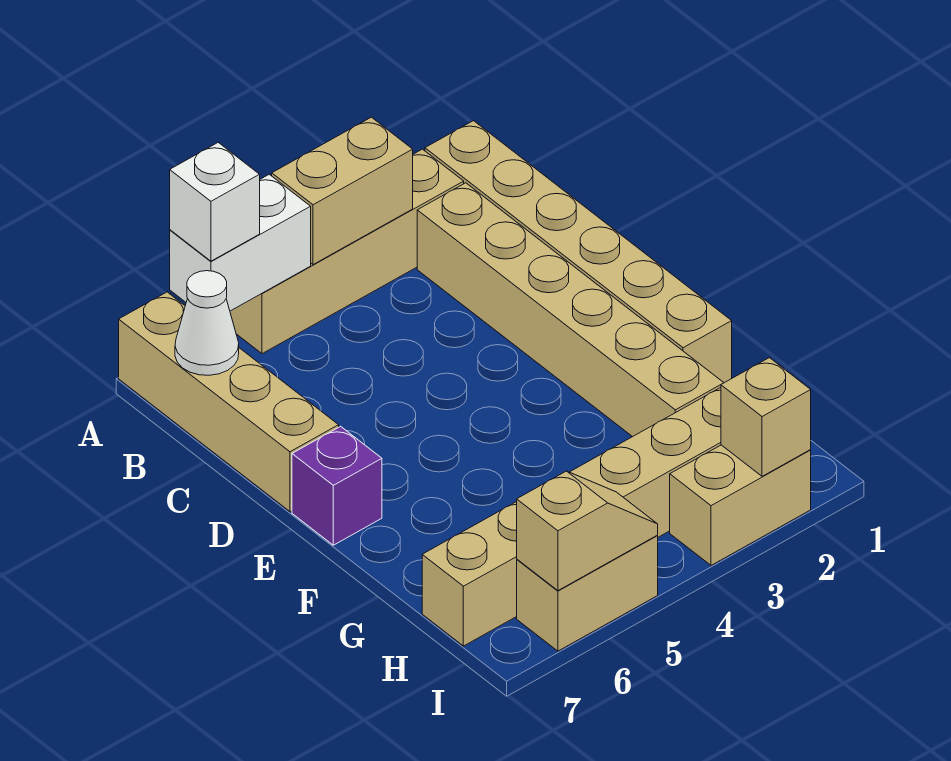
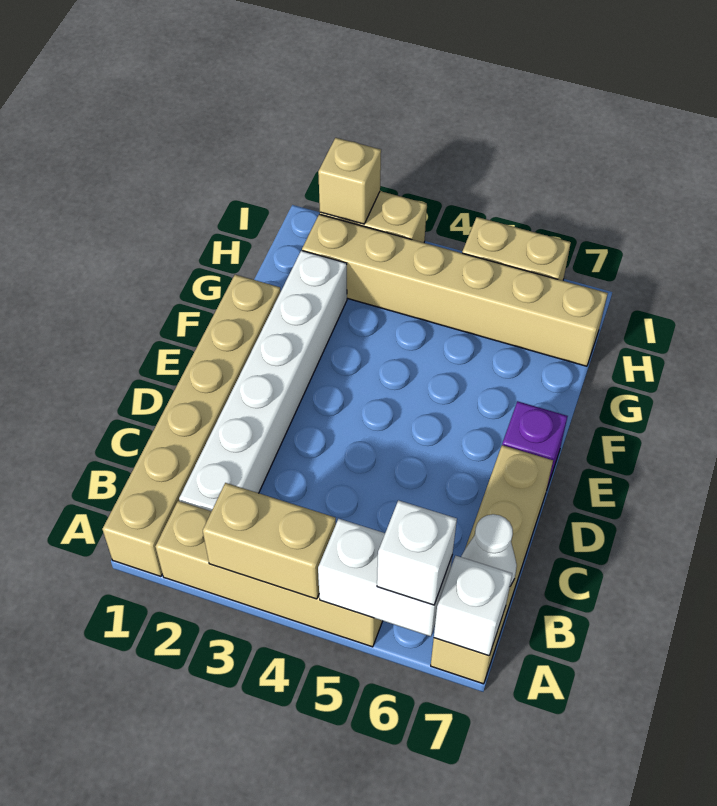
none -> white 1x1 brick [434,556,512,656]
tan 1x6 brick [417,183,724,437] -> white 1x6 brick [179,251,347,511]
tan 1x2 slope [517,471,658,591] -> none

